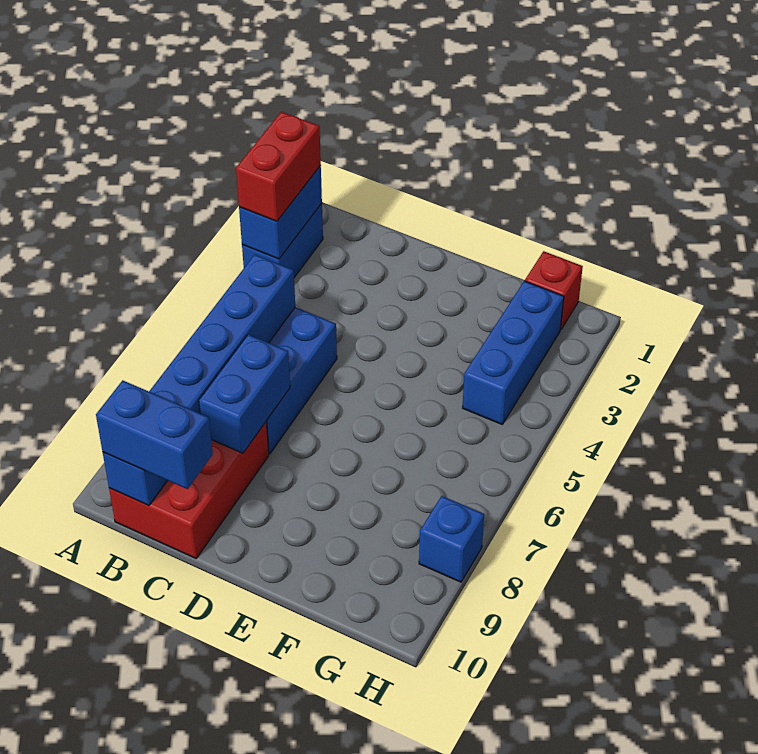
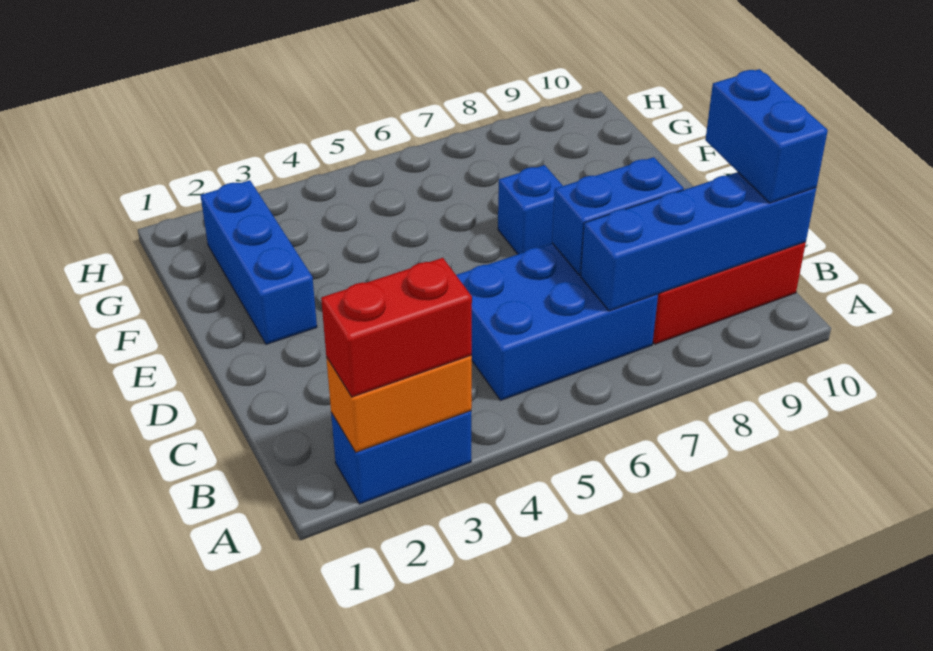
blue 1x2 brick [239,166,322,259] -> orange 1x2 brick [326,355,472,452]
blue 1x6 brick [103,255,295,506] -> blue 1x4 brick [581,172,816,311]
red 1x1 brick [525,251,583,330] -> none
blue 1x3 brick [463,281,564,424] -> blue 1x3 brick turned to [201,180,317,344]
blue 1x1 brick [419,496,484,582] -> blue 1x1 brick moved to [498,165,563,254]

